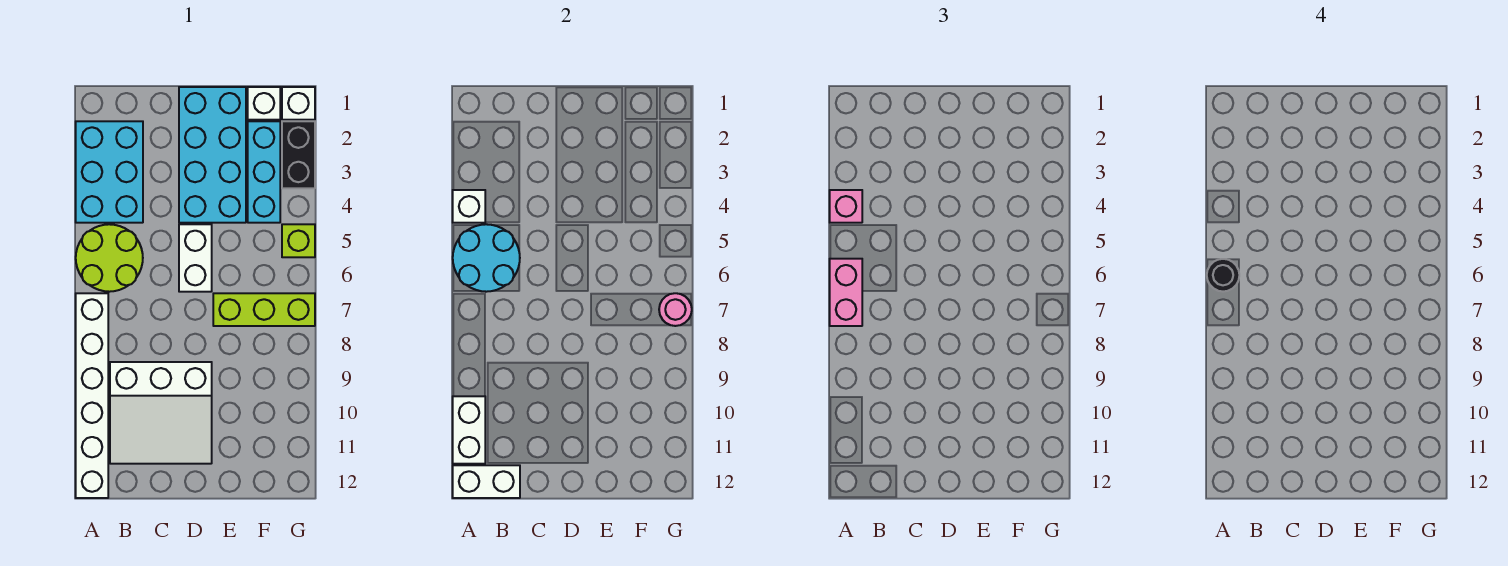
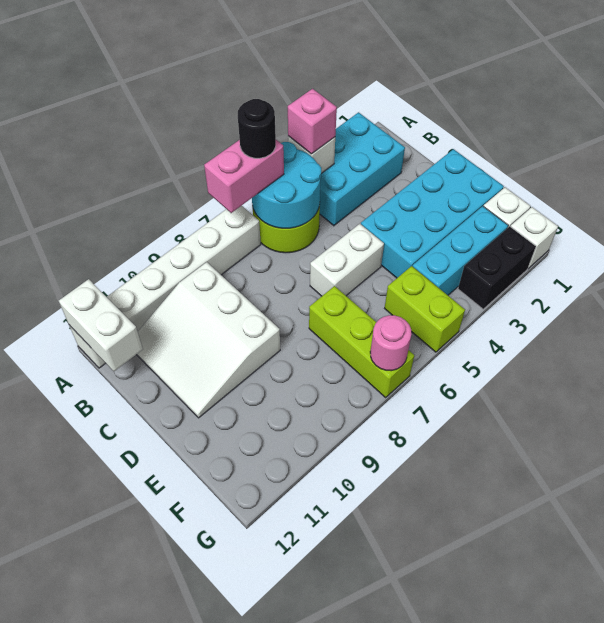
white 1x2 brick [453,396,485,464] -> none
lime 1x1 brick [282,224,315,257] -> lime 1x2 brick [385,266,465,352]

